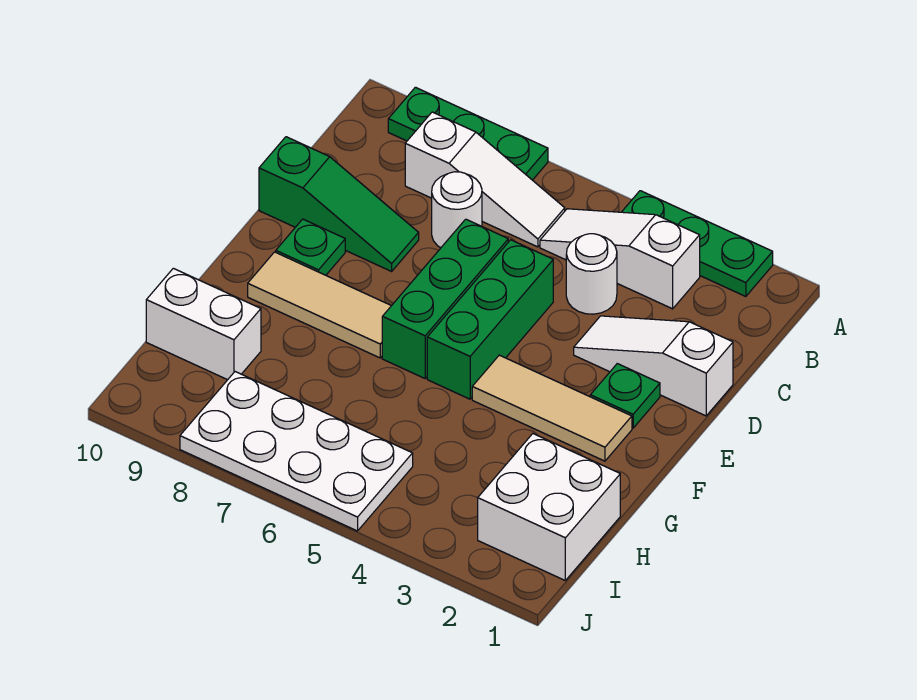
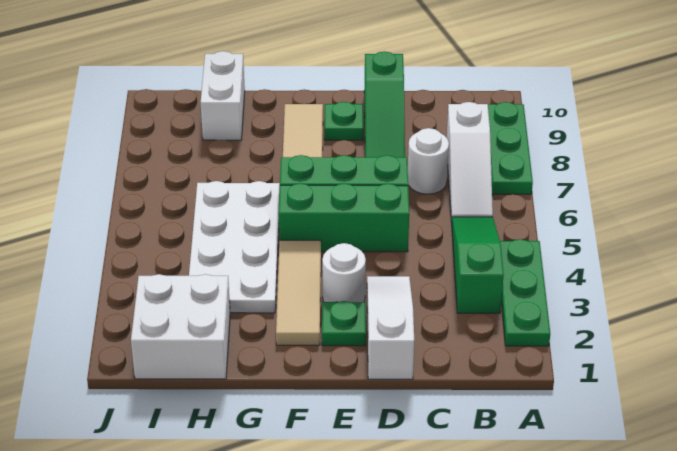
white 1x3 slope [540,209,700,309] -> green 1x3 slope [452,217,504,313]
white 1x1 round brick [566,234,617,314] -> white 1x1 round brick moved to [322,243,366,302]
white 2x4 plate [180,372,413,531] -> white 2x4 plate moved to [189,181,280,313]

